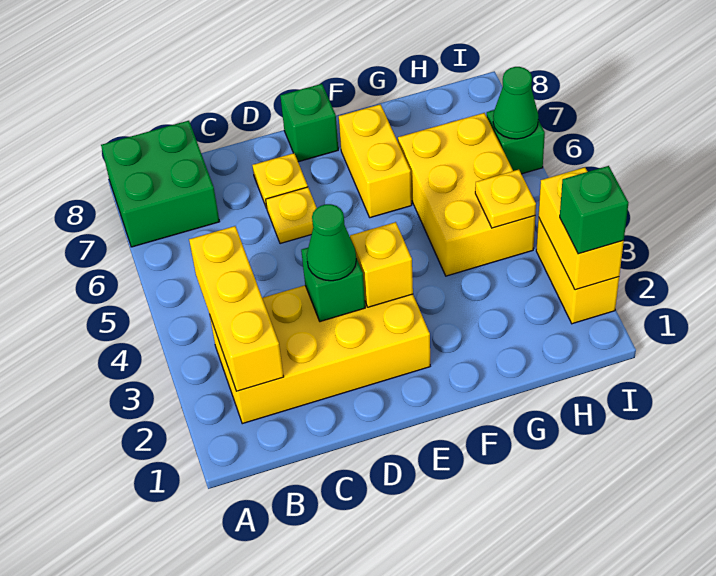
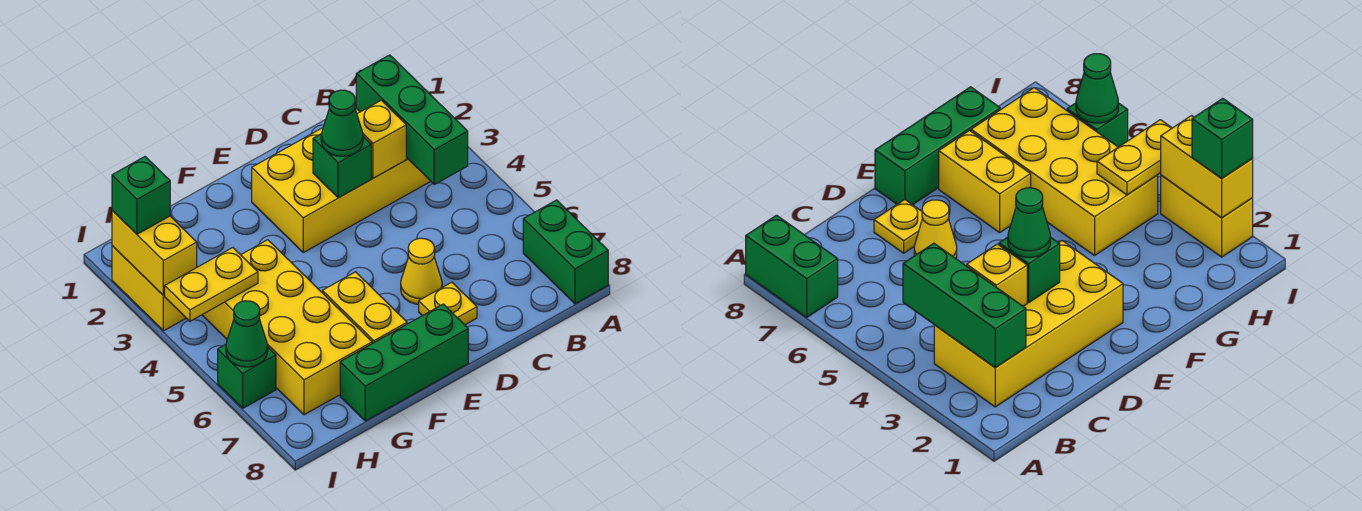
green 2x2 brick [101,121,219,247] -> green 1x2 brick [523,200,608,304]
yellow 1x3 brick [189,226,284,391] -> green 1x3 brick [356,55,468,185]
yellow 1x1 plate [266,187,317,244] -> yellow 1x1 cone [401,238,442,304]
yellow 1x1 brick [350,222,413,307] -> yellow 1x1 brick moved to [357,100,406,178]
green 1x1 brick [280,84,338,162] -> green 1x3 brick [340,304,468,421]
yellow 2x3 brick [398,113,535,276] -> yellow 2x4 brick [202,240,372,415]
yellow 1x1 plate [475,170,536,228] -> yellow 1x2 plate [165,248,258,321]

